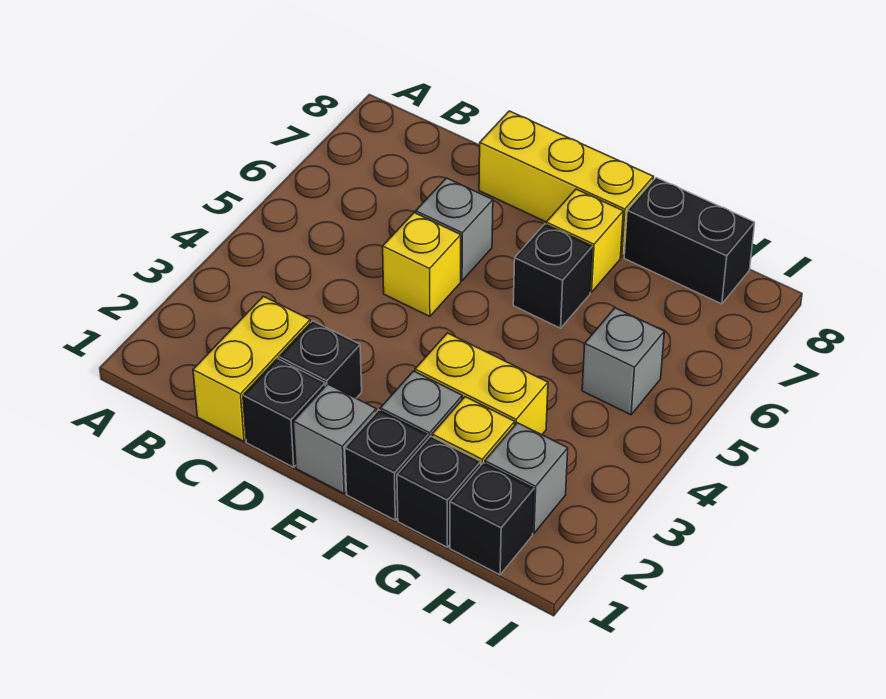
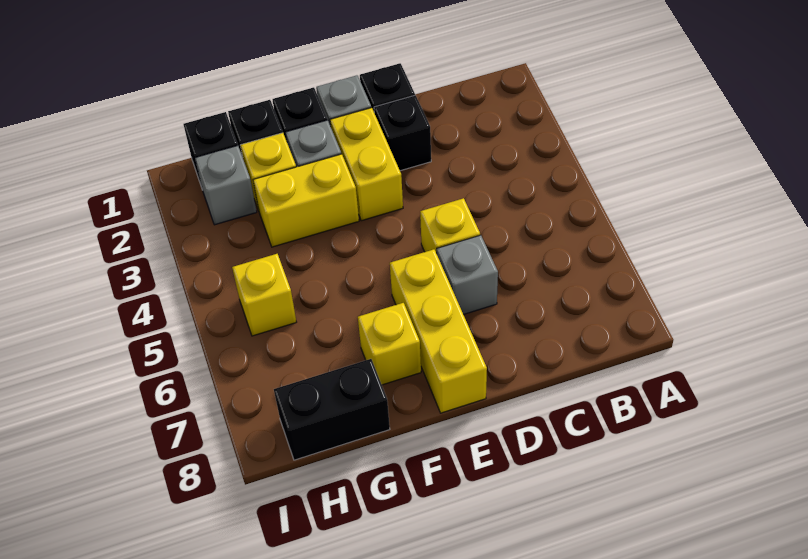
yellow 1x2 brick [193,296,310,441] -> yellow 1x2 brick moved to [330,108,403,221]
yellow 1x3 brick [479,111,653,257] -> yellow 1x3 brick turned to [390,249,487,413]
black 1x1 brick [513,224,593,328] -> none
grey 1x1 brick [582,308,664,415] -> yellow 1x1 brick [232,254,296,336]

